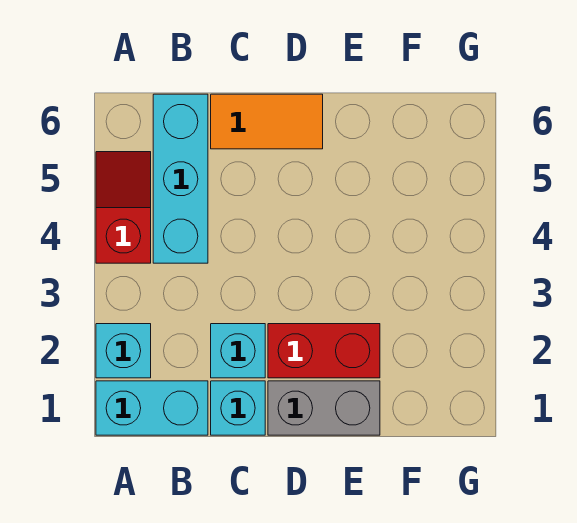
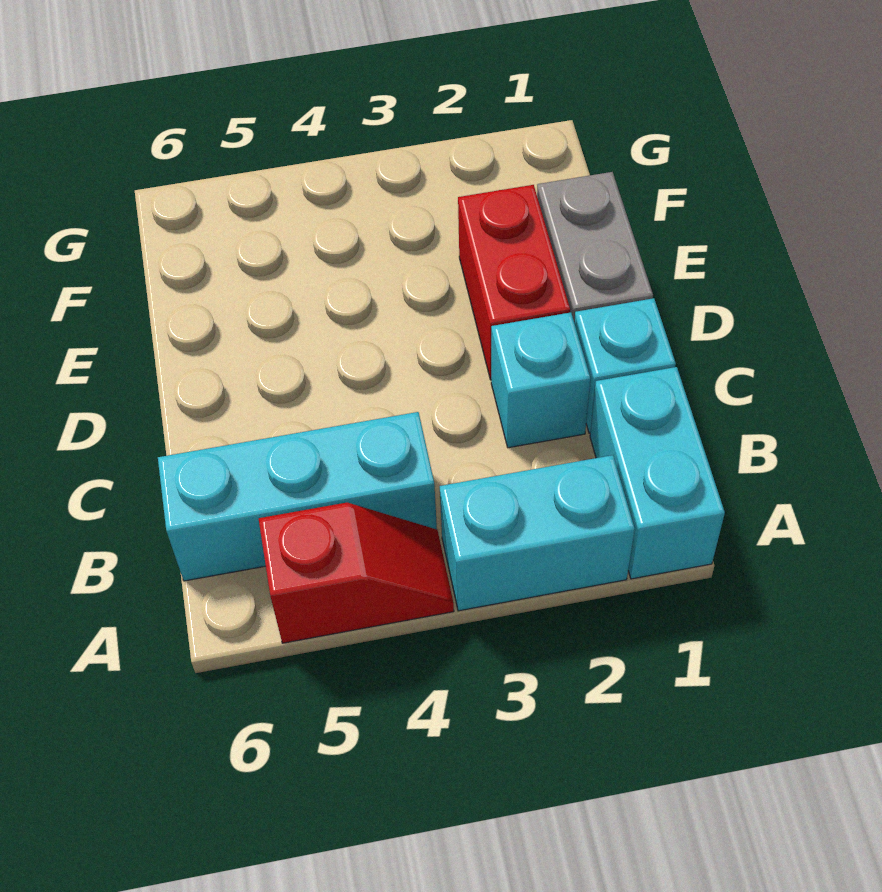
cyan 1x1 brick [96,324,151,378] -> cyan 1x2 brick [440,455,635,611]
red 1x2 slope [96,152,151,263] -> red 1x2 slope turned to [259,503,454,643]
orange 1x2 tile [211,94,323,149] -> none

